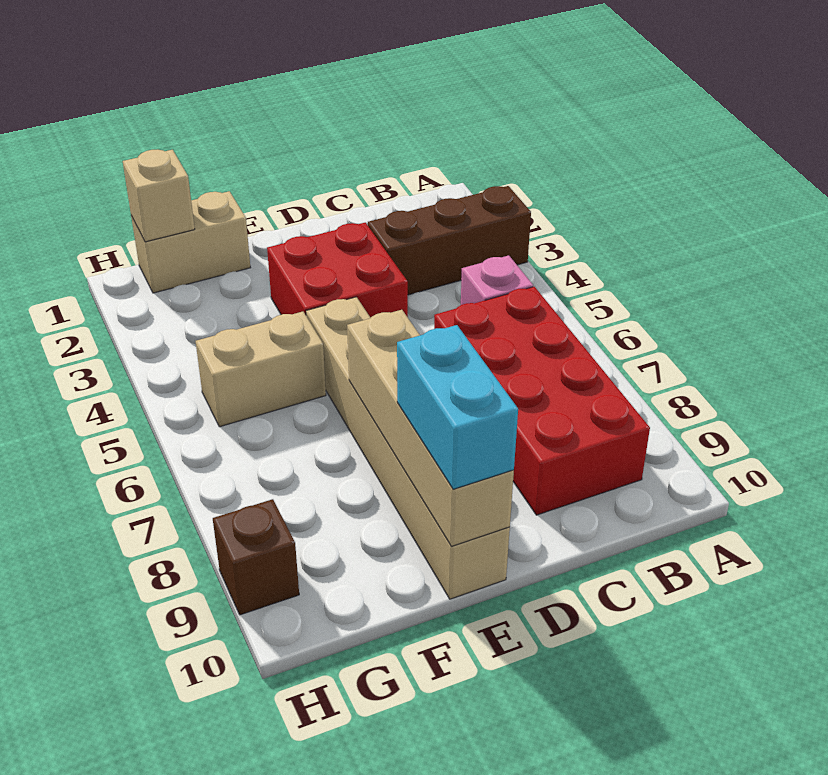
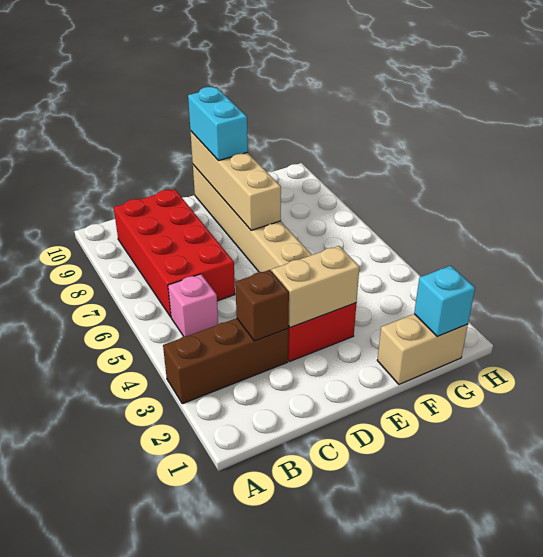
tan 1x2 brick [196,312,326,427] -> tan 1x2 brick moved to [272,246,360,328]
tan 1x1 brick [123,149,195,242] -> cyan 1x1 brick [414,266,475,336]
brown 1x1 brick [213,499,299,615] -> brown 1x1 brick moved to [235,270,289,341]

